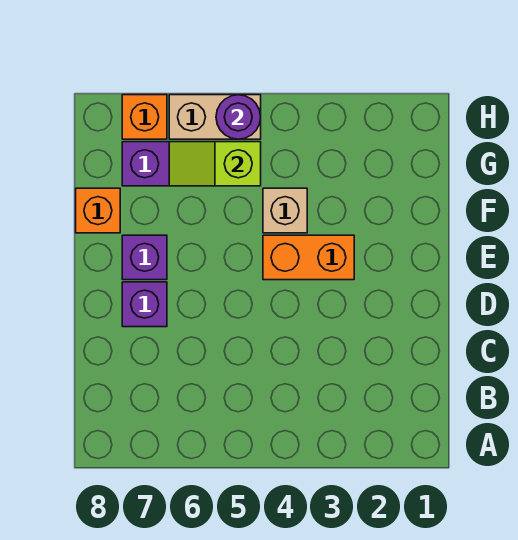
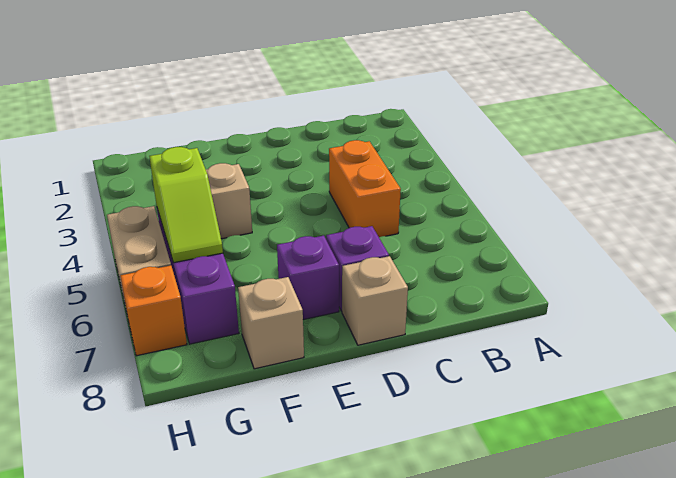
none -> tan 1x1 brick [342,256,408,345]
orange 1x2 brick [263,235,354,280] -> orange 1x2 brick moved to [329,140,401,237]
orange 1x1 brick [76,188,120,233] -> tan 1x1 brick [238,277,304,369]
purple 1x1 round brick [216,95,261,139] -> none

